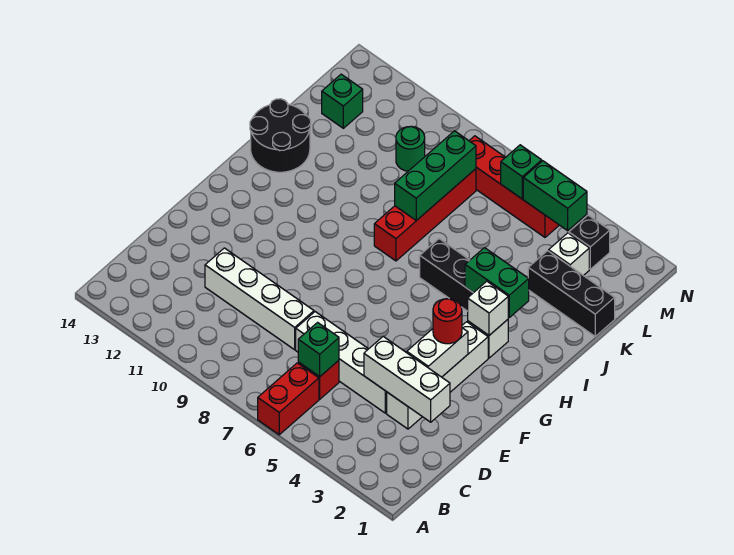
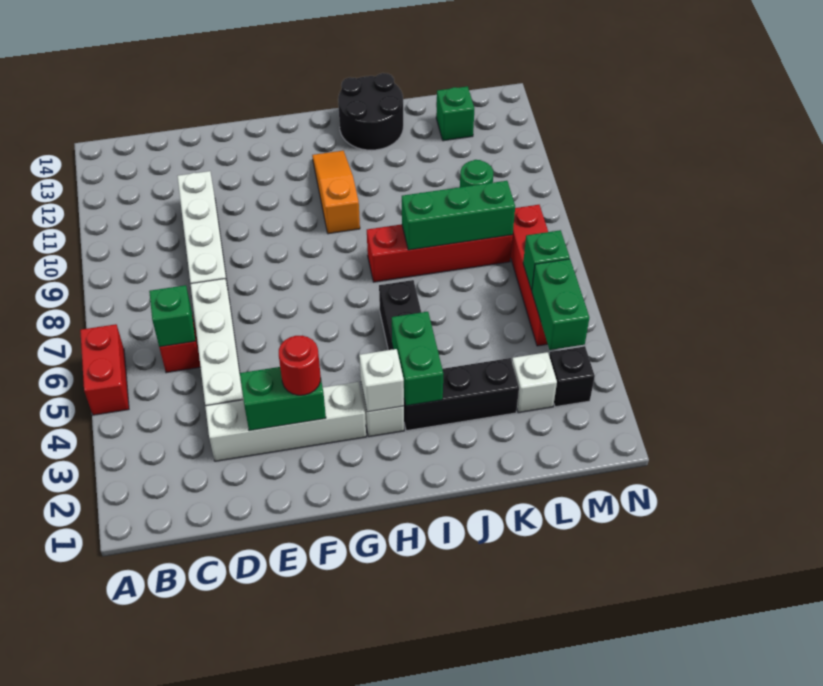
red 1x2 brick [258,363,319,435] -> red 1x2 brick turned to [80,324,129,415]
white 1x3 brick [364,336,450,422] -> none
white 1x2 brick [406,328,468,377] -> green 1x2 brick [240,367,326,431]
none -> orange 1x3 slope [312,151,360,234]
black 1x3 brick [528,251,615,336] -> black 1x3 brick turned to [404,358,519,431]

